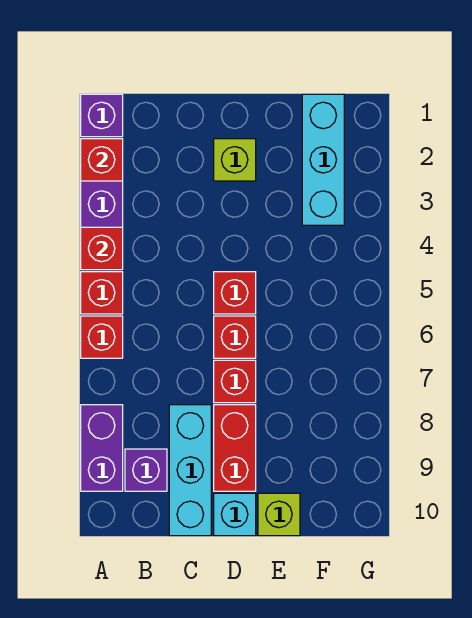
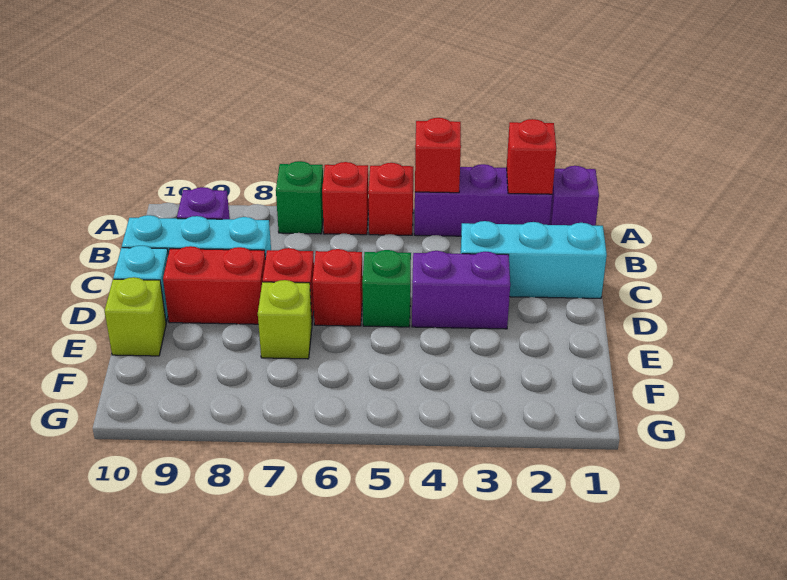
none -> green 1x1 brick [276,161,323,234]
purple 1x2 brick [81,405,123,491] -> purple 1x2 brick moved to [412,251,510,329]
lime 1x1 brick [214,139,256,181] -> lime 1x1 brick moved to [258,280,312,359]
red 1x1 brick [214,272,256,314] -> green 1x1 brick [362,250,411,327]
cyan 1x3 brick [302,94,344,225] -> cyan 1x3 brick moved to [461,221,607,298]

